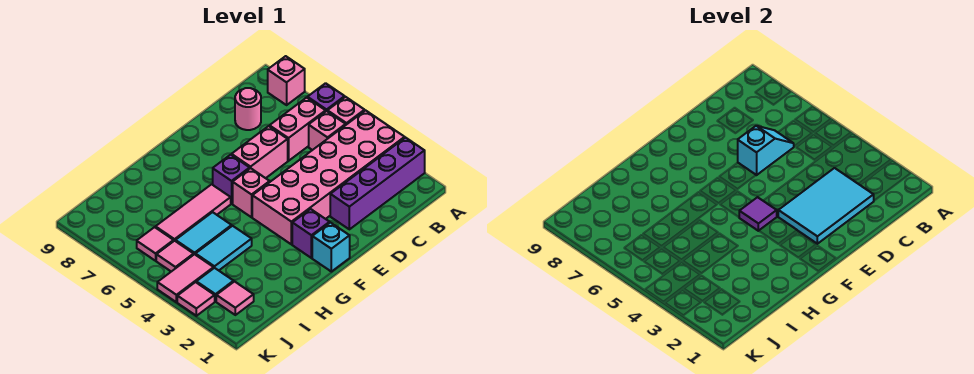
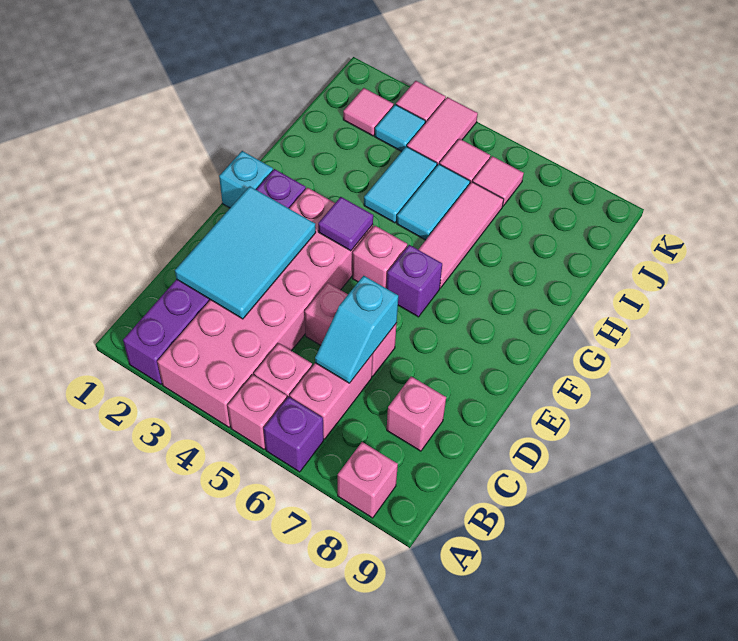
pink 1x1 round brick [235,88,261,130] -> pink 1x1 brick [387,376,446,451]
pink 1x2 brick [232,126,288,178] -> pink 1x2 brick turned to [305,283,397,376]

